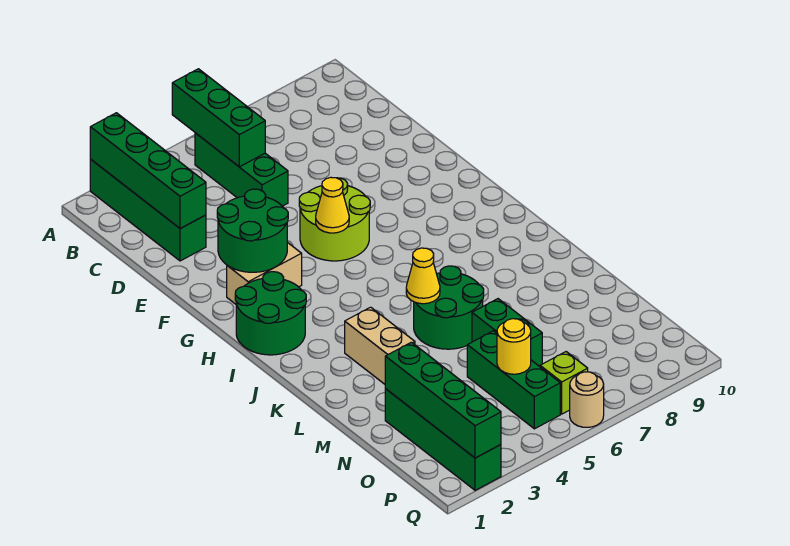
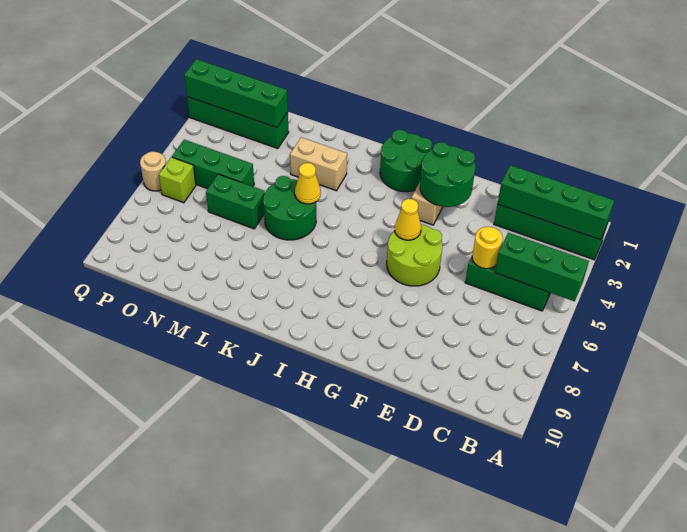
yellow 1x1 round brick [497,319,531,374] -> yellow 1x1 round brick moved to [472,227,503,269]

